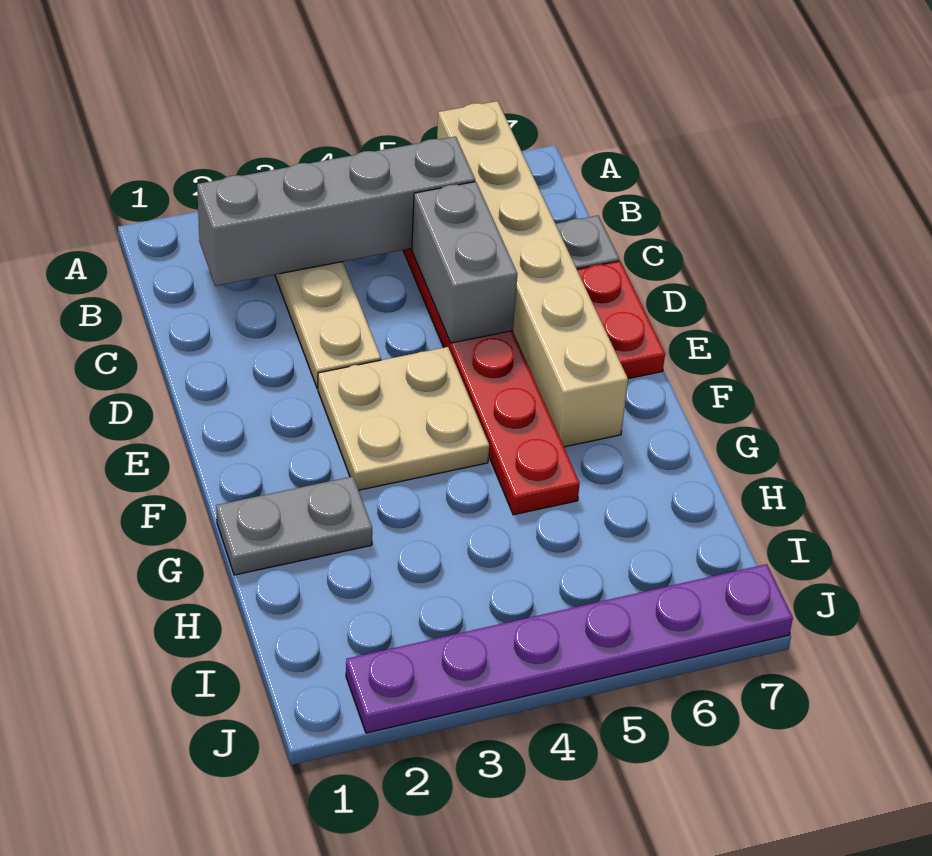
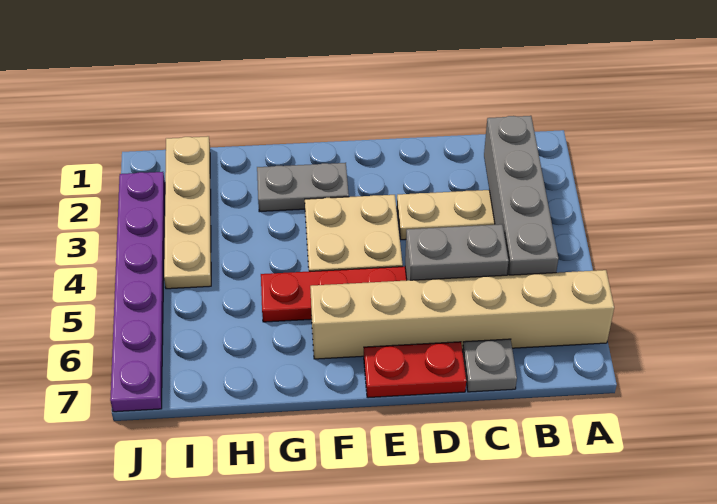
grey 1x2 plate [216,476,372,575] -> grey 1x2 plate turned to [257,163,349,212]
none -> tan 1x4 plate [164,136,211,289]

